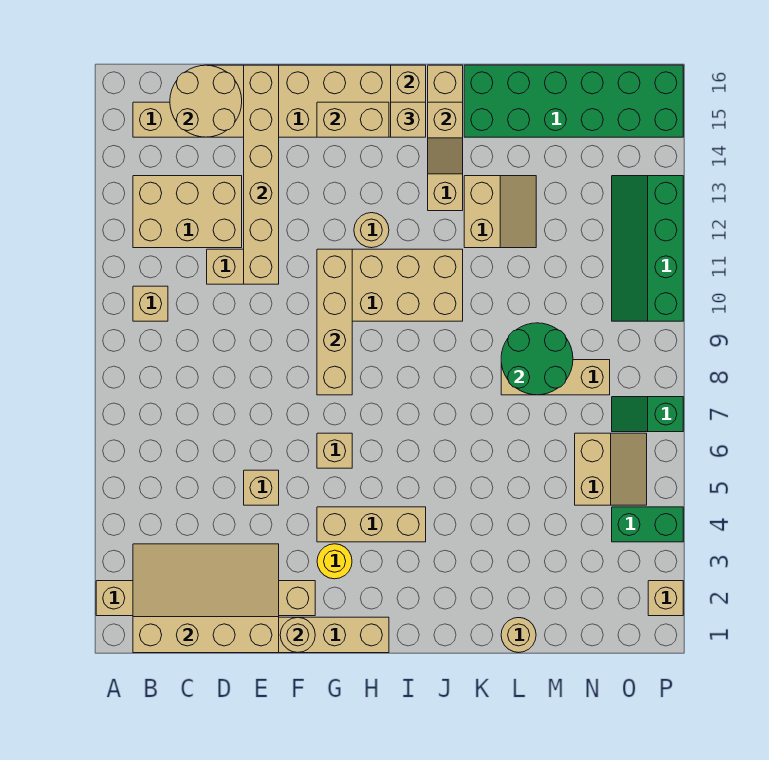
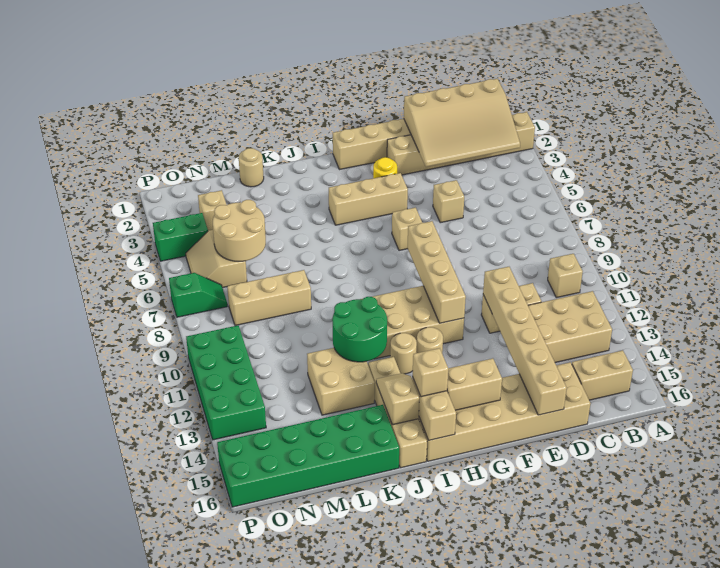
tan 2x2 round brick [170,65,242,137] -> tan 2x2 round brick moved to [213,200,266,261]
tan 1x1 round brick [280,617,315,653] -> tan 1x1 round brick moved to [390,333,417,374]
tan 2x2 slope [464,176,536,248] -> tan 2x2 brick [307,348,375,415]
green 2x2 round brick [501,323,573,395] -> green 2x2 round brick moved to [332,297,387,362]
green 2x4 slope [612,176,683,321] -> green 2x4 brick [186,325,266,440]
tan 1x1 brick [648,581,683,616] -> tan 1x1 brick moved to [198,190,227,231]

